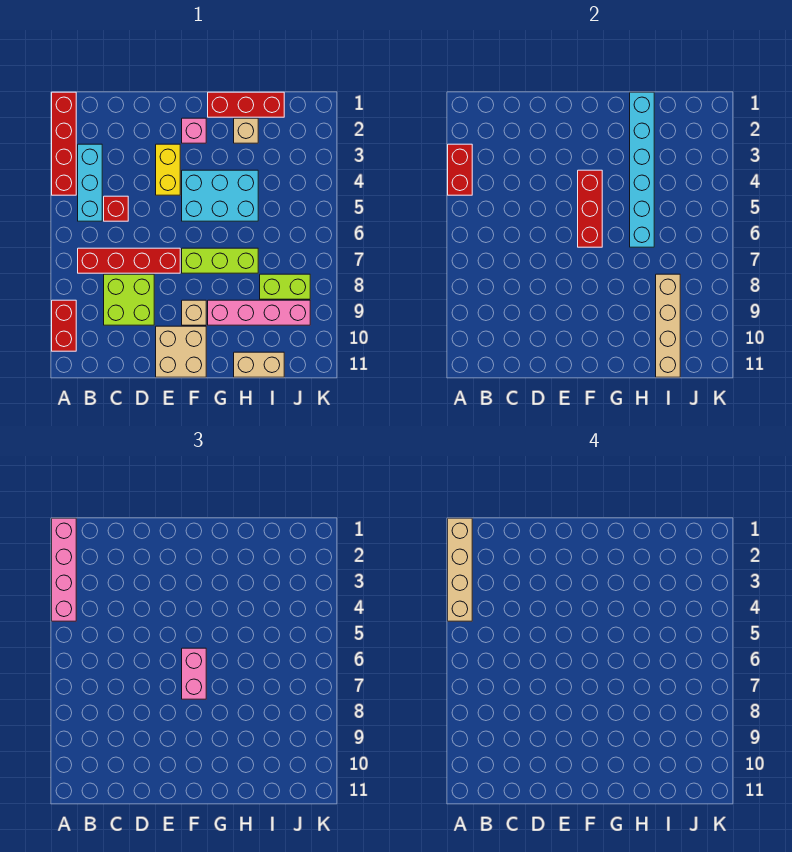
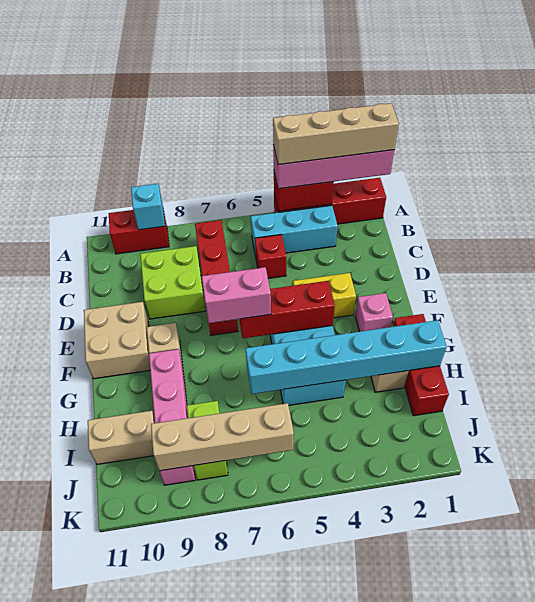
none -> cyan 1x1 brick [131,184,165,230]
lime 1x3 brick [182,248,258,273] -> none
tan 1x2 brick [234,352,284,377] -> tan 1x2 brick turned to [88,411,155,464]
tan 1x4 brick [656,274,680,377] -> tan 1x4 brick moved to [151,403,294,471]

